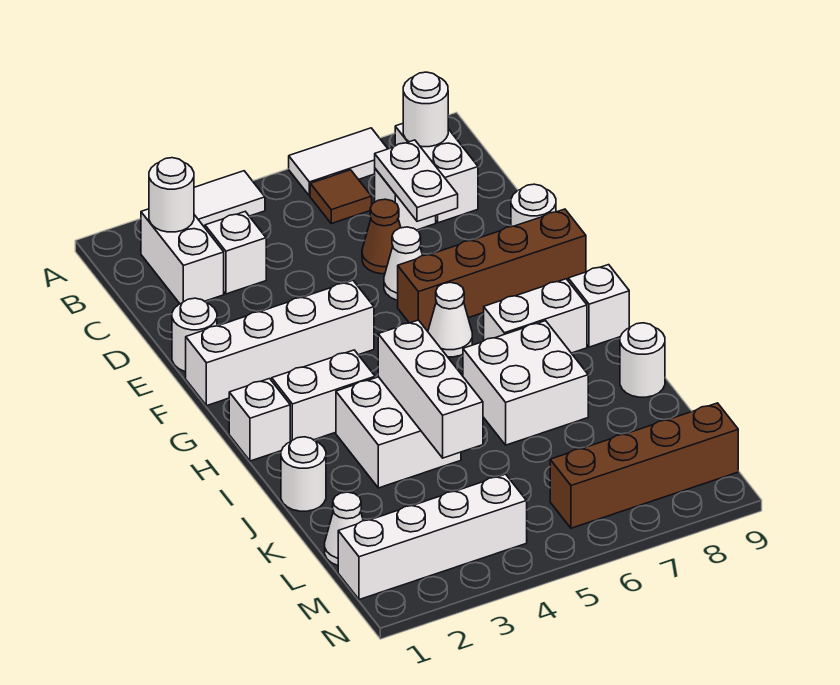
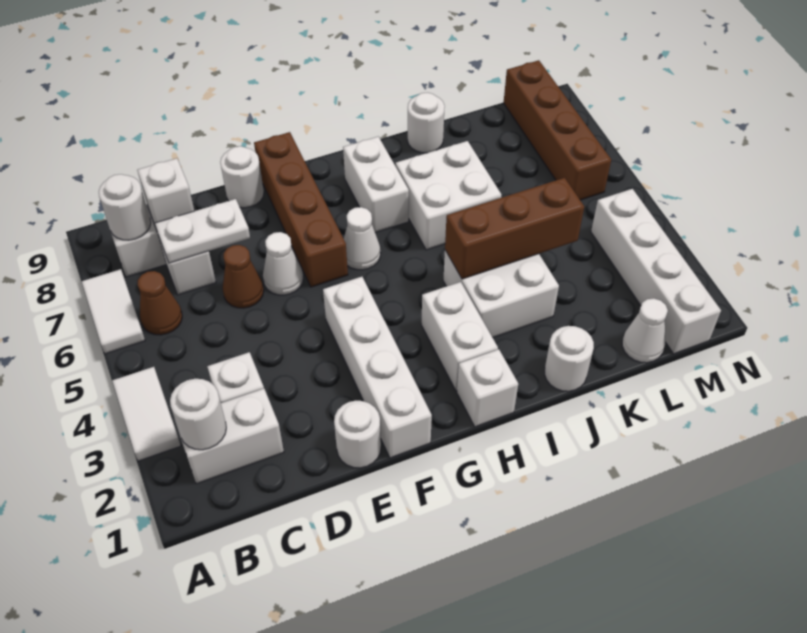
brown 1x1 tile [310,170,372,224] -> brown 1x1 cone [138,271,182,335]
white 1x1 brick [568,265,629,347] -> white 1x1 brick moved to [137,158,194,230]
white 1x3 brick [378,320,483,458] -> brown 1x3 brick [445,178,584,279]

